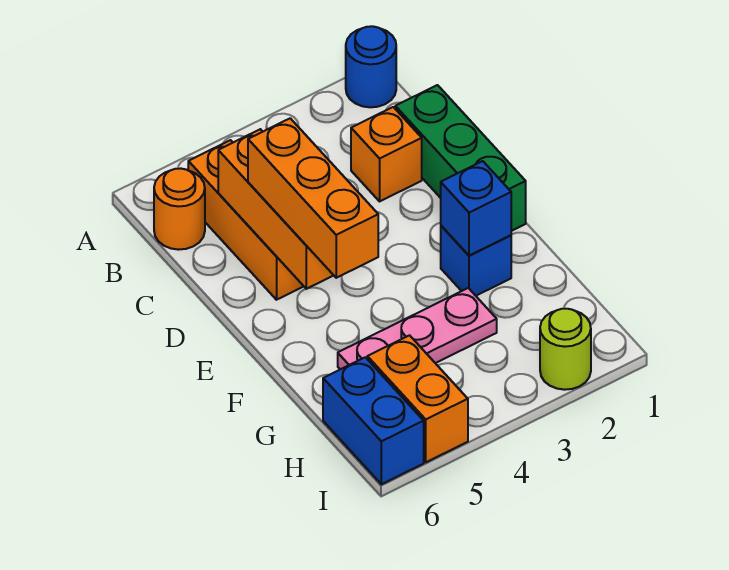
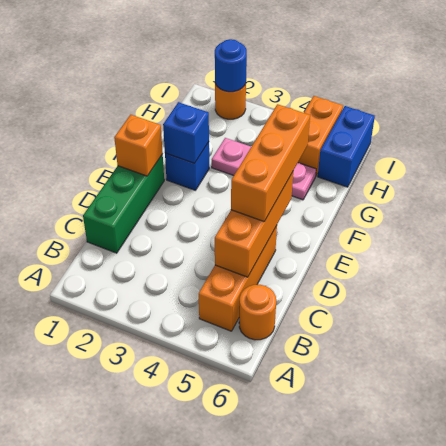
blue 1x1 round brick [346,26,396,107] -> blue 1x1 round brick moved to [215,39,247,92]
orange 1x1 brick [351,107,422,201] -> orange 1x1 brick moved to [114,115,163,176]
lime 1x1 round brick [540,309,591,390] -> orange 1x1 round brick [215,84,246,119]

